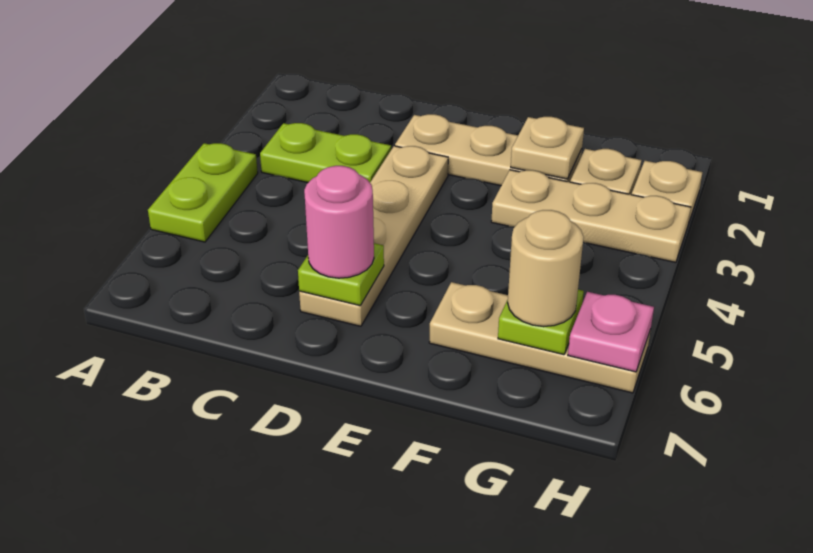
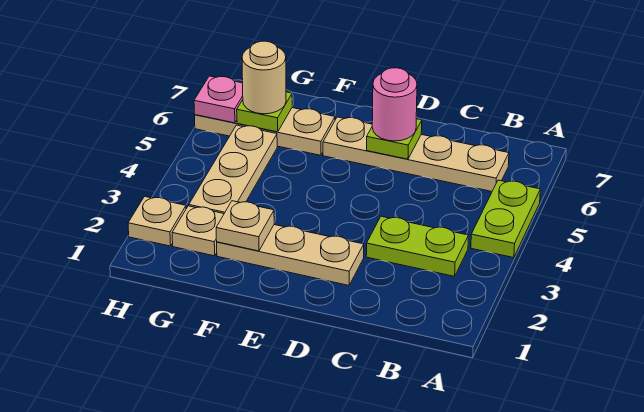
tan 1x4 plate [299,146,448,326] -> tan 1x4 plate turned to [323,117,509,191]
tan 1x3 plate [491,170,691,262] -> tan 1x3 plate turned to [189,125,277,214]

